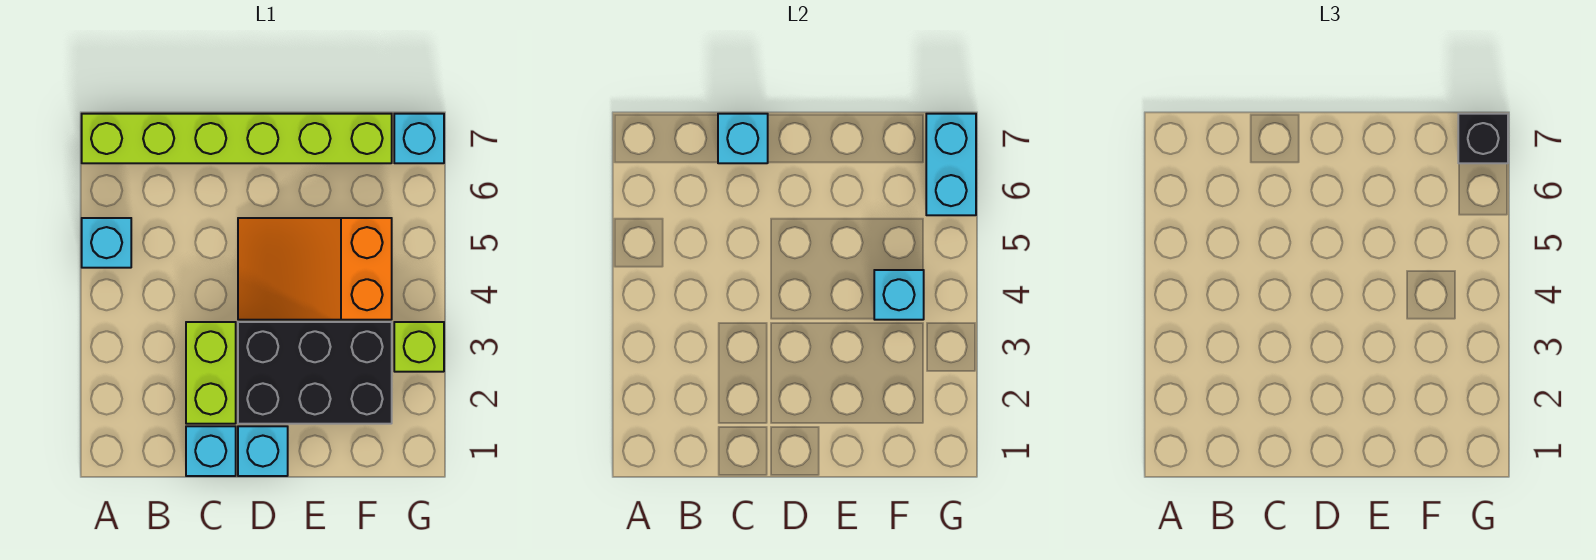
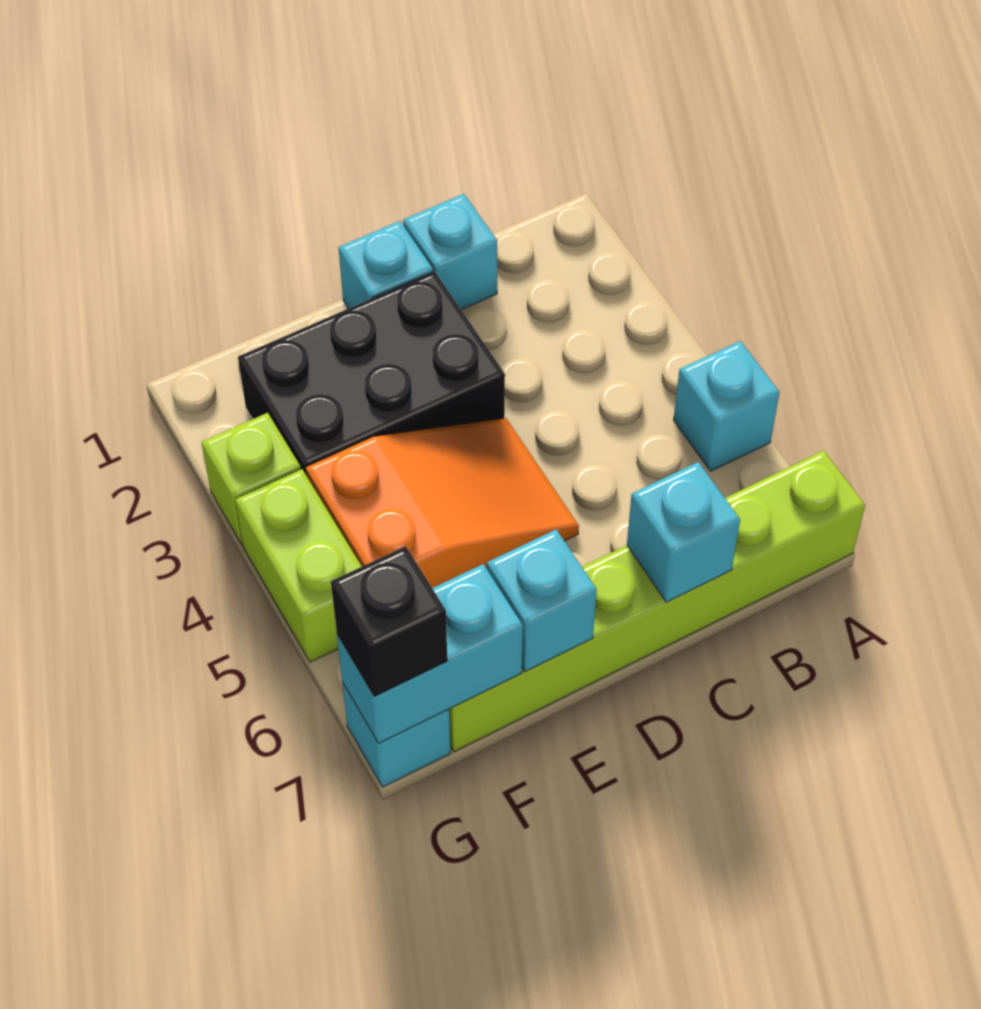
lime 1x2 brick [186,322,236,424] -> lime 1x2 brick moved to [235,469,362,662]
cyan 1x1 brick [874,270,924,320] -> cyan 1x1 brick moved to [487,529,597,671]
cyan 1x2 brick [926,114,976,215] -> cyan 1x2 brick turned to [337,564,523,743]

